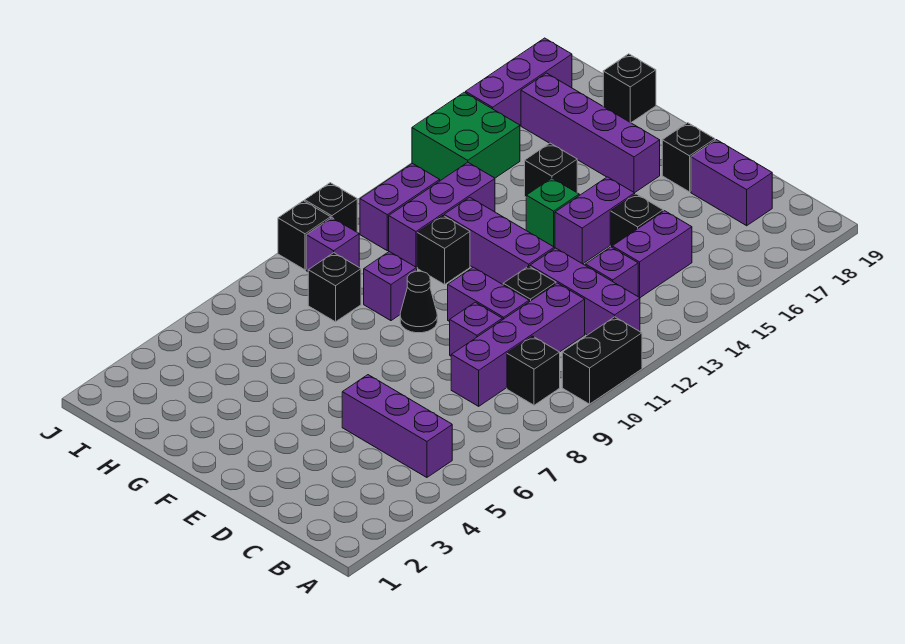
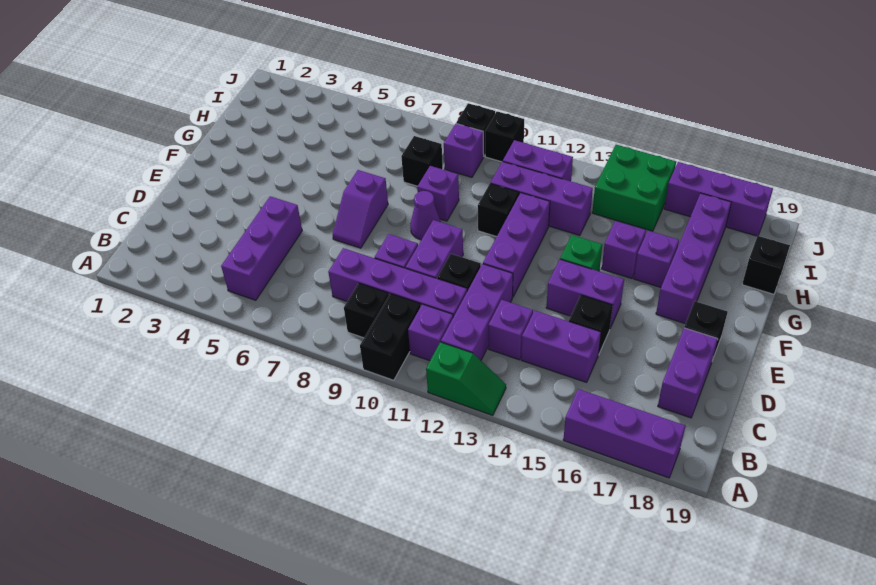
black 1x2 brick [562,317,642,404] -> black 1x2 brick turned to [360,294,421,380]
none -> green 1x2 slope [426,342,506,415]
none -> purple 1x3 brick [563,389,685,478]
none -> purple 1x1 brick [408,304,453,361]
none -> purple 1x2 slope [333,170,388,248]
black 1x1 cone [400,271,437,333] -> purple 1x1 cone [410,191,441,240]
black 1x1 brick [525,143,577,197] -> purple 1x1 brick [602,221,646,278]
none -> purple 1x1 brick [634,231,679,287]

